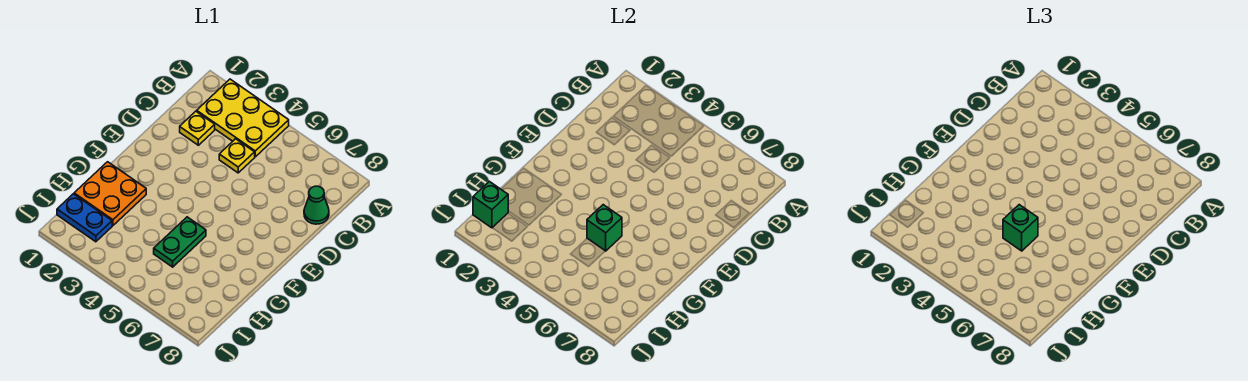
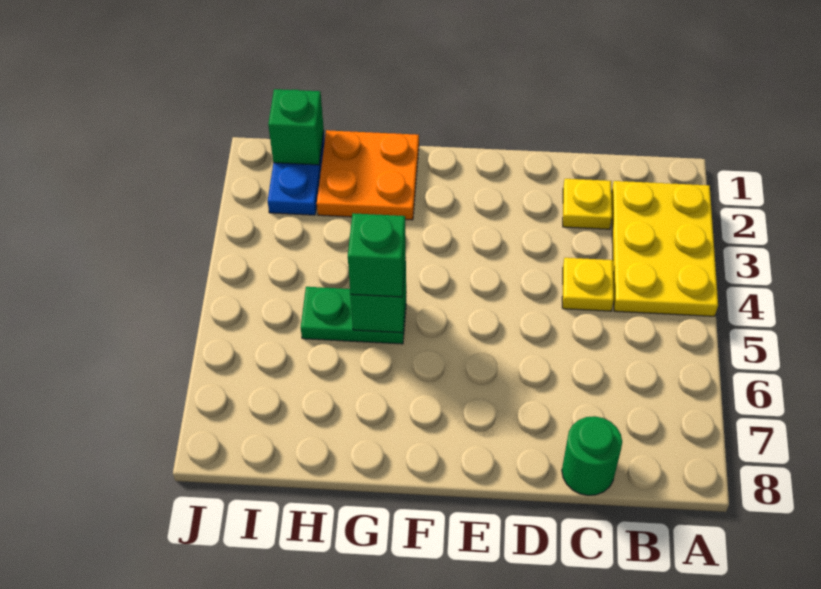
green 1x1 cone [304,186,329,224] -> green 1x1 round brick [562,416,622,495]

